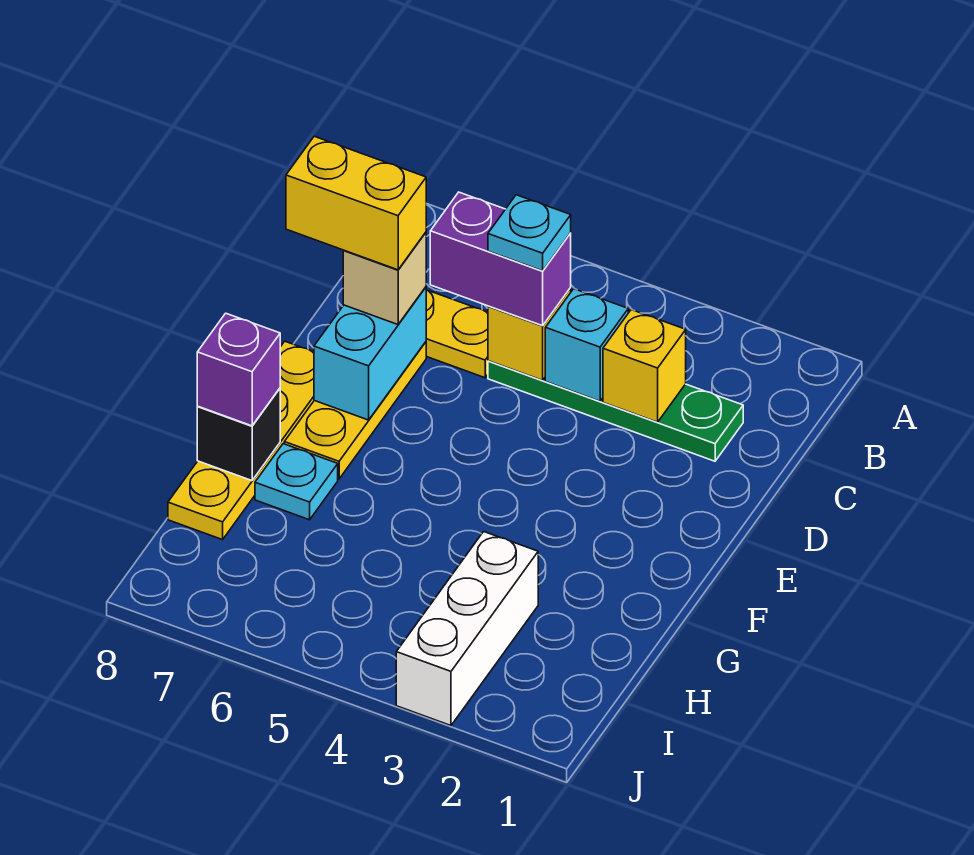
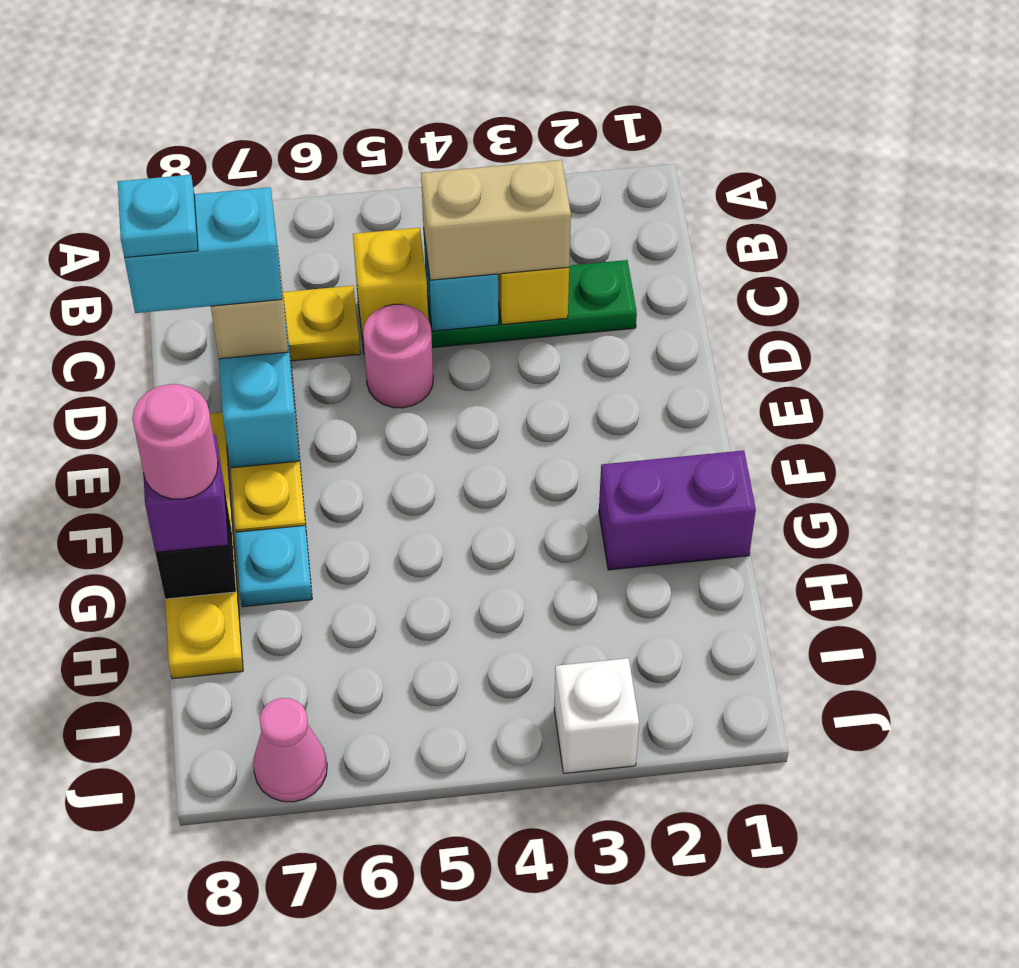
none -> tan 1x2 brick [421,160,571,280]
purple 1x2 brick [430,192,571,326] -> purple 1x2 brick moved to [599,450,756,570]
cyan 1x1 plate [488,195,571,271] -> cyan 1x1 plate moved to [118,175,198,258]
none -> pink 1x1 round brick [363,304,433,408]
yellow 1x2 brick [286,136,426,270] -> cyan 1x2 brick [124,187,282,313]
none -> pink 1x1 round brick [132,384,218,499]
white 1x3 brick [396,532,538,726] -> white 1x1 brick [554,658,639,773]
none -> pink 1x1 cone [253,698,327,802]

